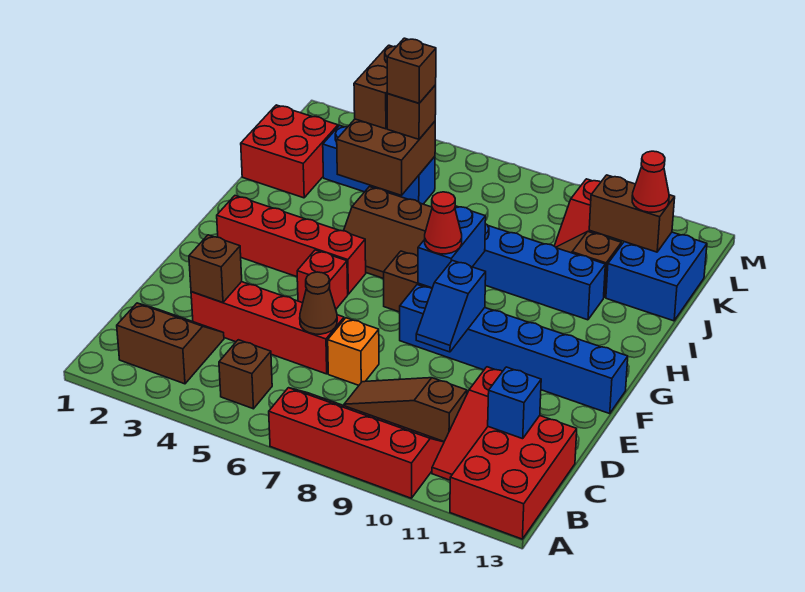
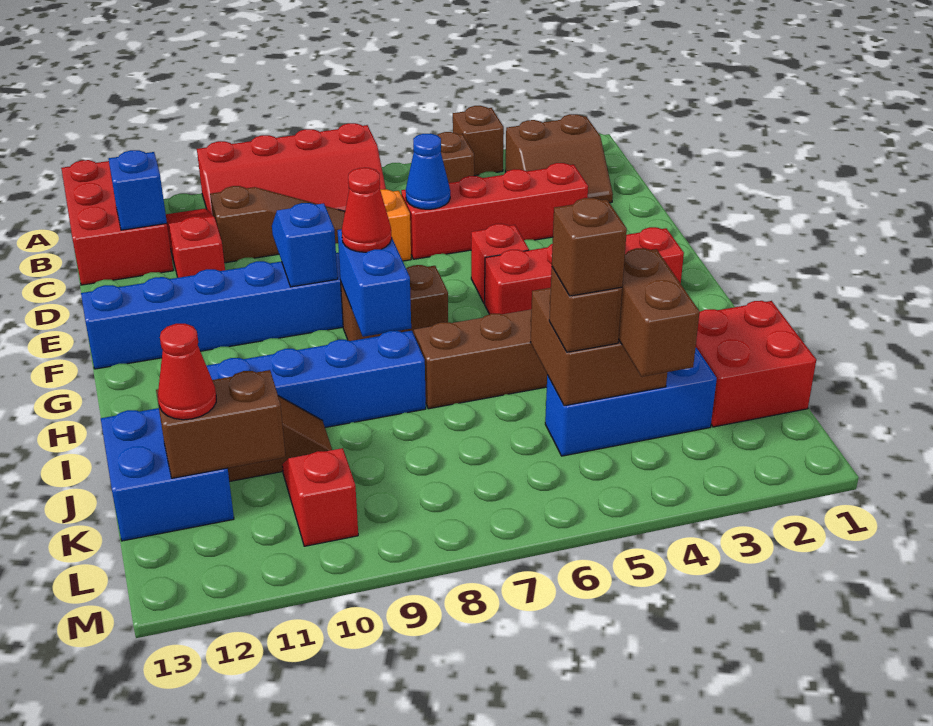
brown 1x1 brick [189,235,242,303] -> brown 1x1 brick moved to [453,106,504,176]
brown 1x1 cone [300,272,337,334] -> blue 1x1 cone [406,133,450,209]

